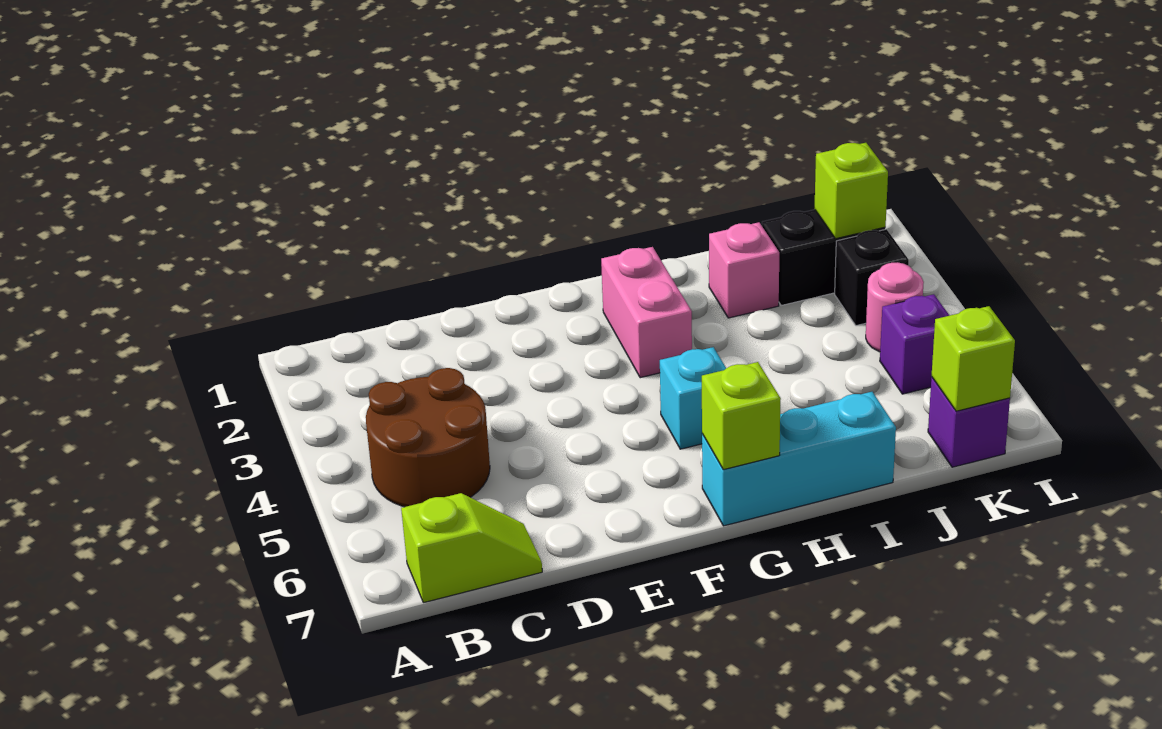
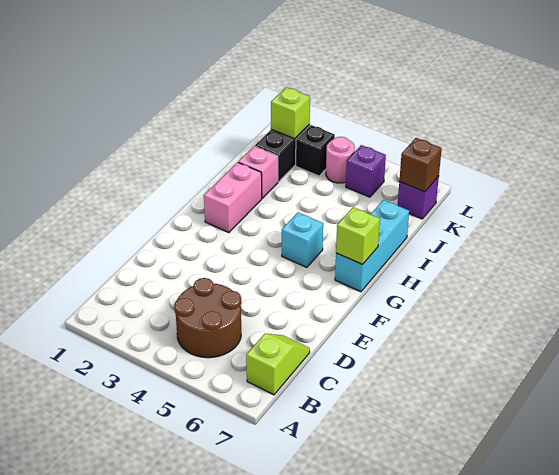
pink 1x2 brick [601,247,692,378] -> pink 1x2 brick turned to [204,162,262,233]
lime 1x1 brick [932,306,1015,411] -> brown 1x1 brick [399,138,442,192]

